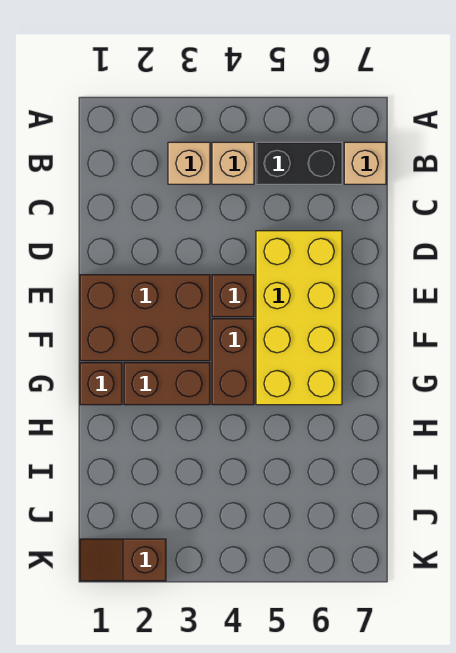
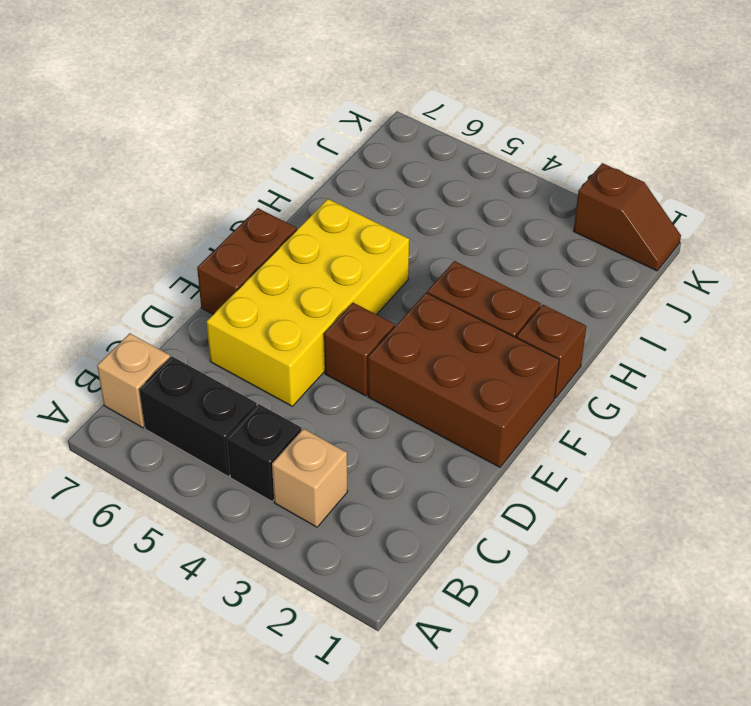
tan 1x1 brick [212,142,254,184] -> black 1x1 brick [227,404,301,501]
brown 1x2 brick [212,319,254,405] -> brown 1x2 brick moved to [197,208,297,314]

